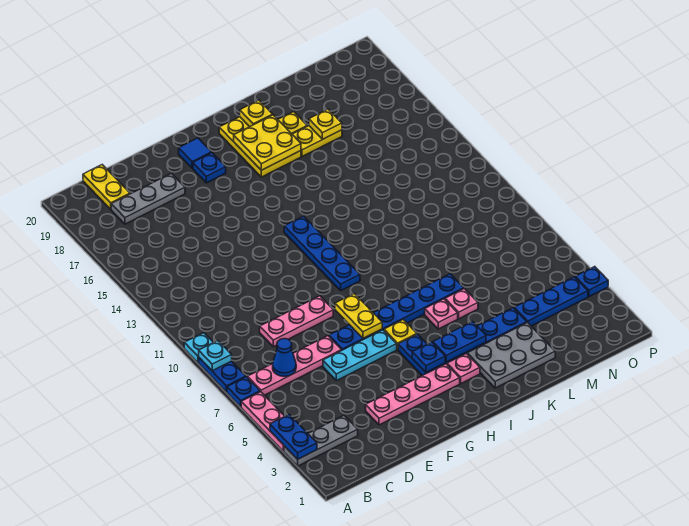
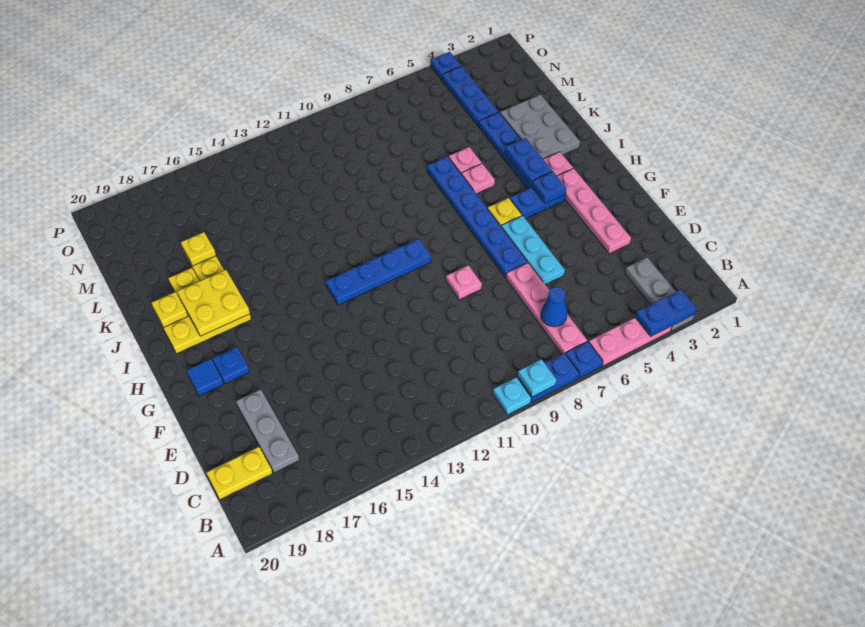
pink 1x3 plate [260,296,333,347] -> pink 1x1 plate [446,265,482,300]
yellow 1x2 plate [335,294,382,338] -> none

